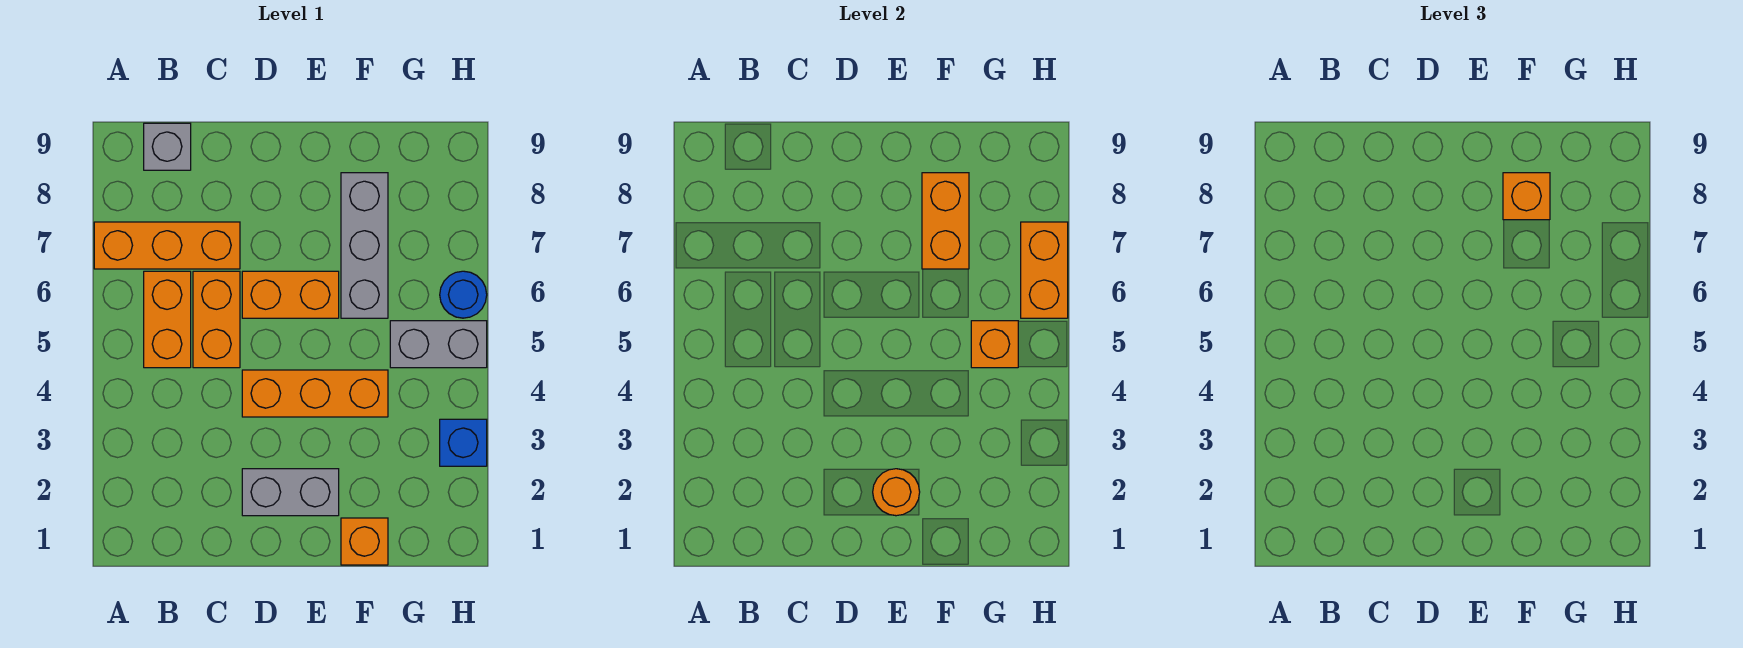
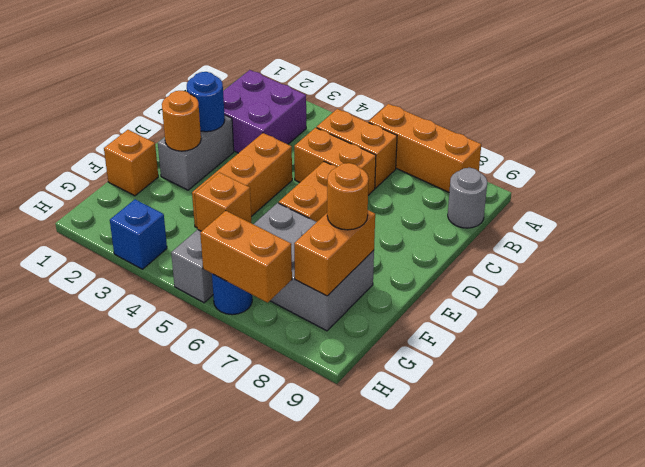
orange 1x3 brick [94,222,240,269] -> orange 1x3 brick turned to [369,104,481,192]
none -> purple 2x2 brick [223,70,306,153]
grey 1x1 brick [144,123,191,170] -> grey 1x1 round brick [448,168,487,228]
none -> blue 1x1 round brick [187,72,225,132]
grey 1x3 brick [341,173,388,318] -> grey 2x3 brick [254,203,374,331]
orange 1x2 brick [922,173,969,269] -> orange 1x2 brick turned to [294,210,375,296]
orange 1x1 brick [1503,173,1550,220] -> orange 1x1 round brick [327,163,369,230]

